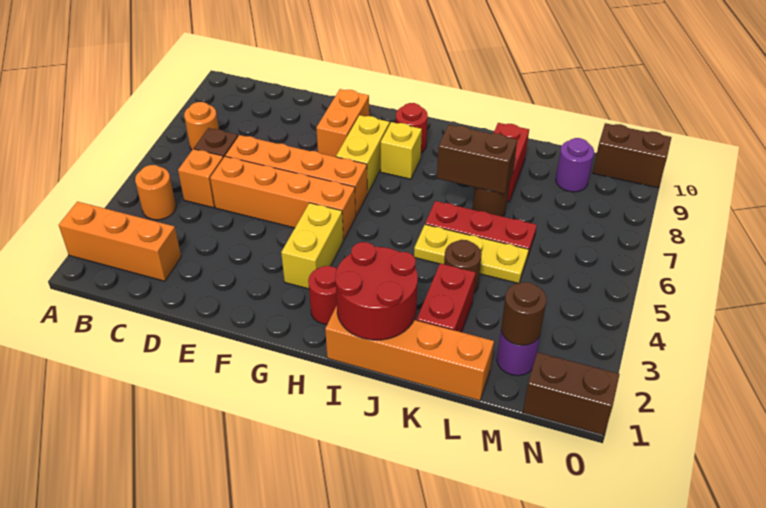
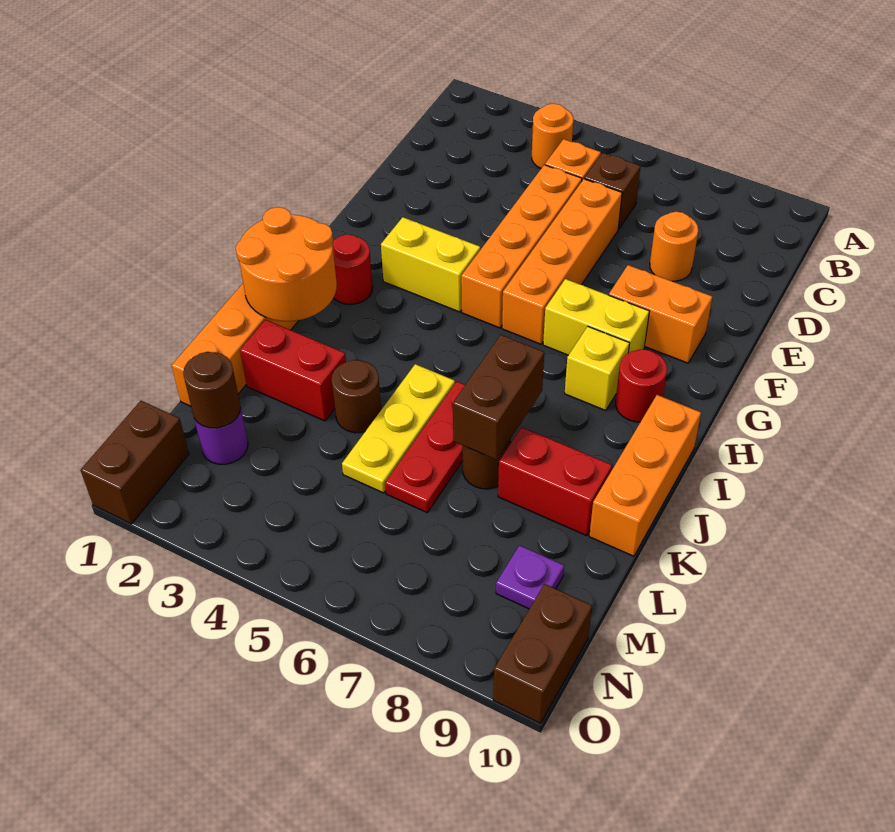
orange 1x3 brick [59,202,181,281] -> orange 1x3 brick moved to [589,395,701,556]
orange 1x1 round brick [184,102,219,150] -> orange 1x1 round brick moved to [650,212,698,281]
red 2x2 round brick [335,242,418,340] -> orange 2x2 round brick [236,207,337,321]
purple 1x1 round brick [556,138,594,192] -> purple 1x1 plate [496,545,564,609]

